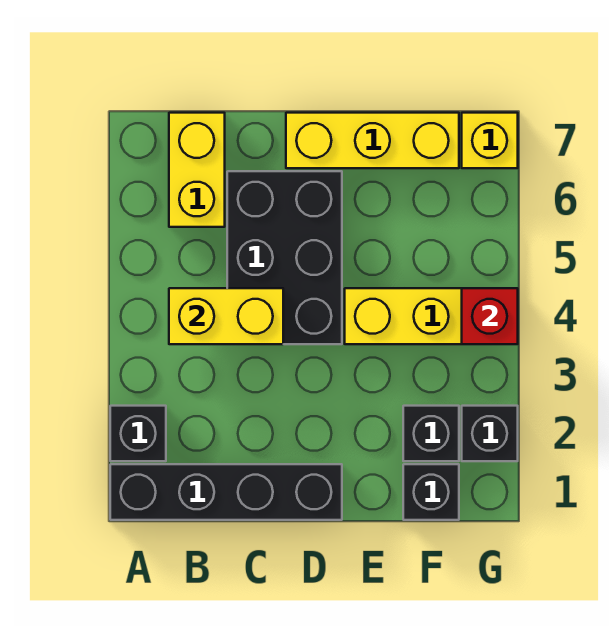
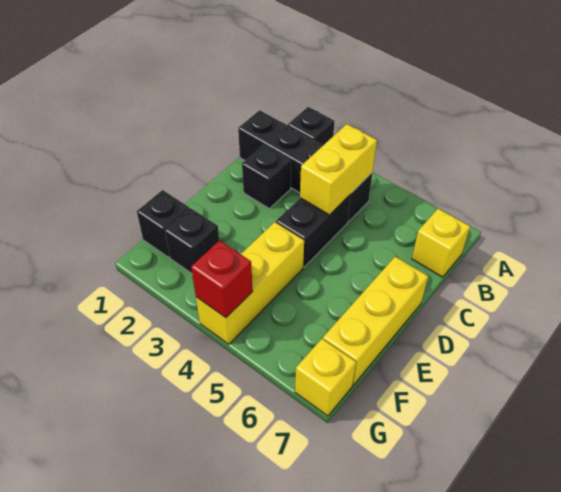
black 1x4 brick [110,464,342,520] -> black 1x4 brick turned to [238,110,372,222]
yellow 1x2 brick [169,113,225,227] -> yellow 1x1 brick [412,209,470,277]
black 2x3 brick [227,171,342,344] -> black 1x2 brick [276,194,351,267]
black 1x1 brick [462,406,518,461] -> black 1x1 brick moved to [242,144,291,209]

